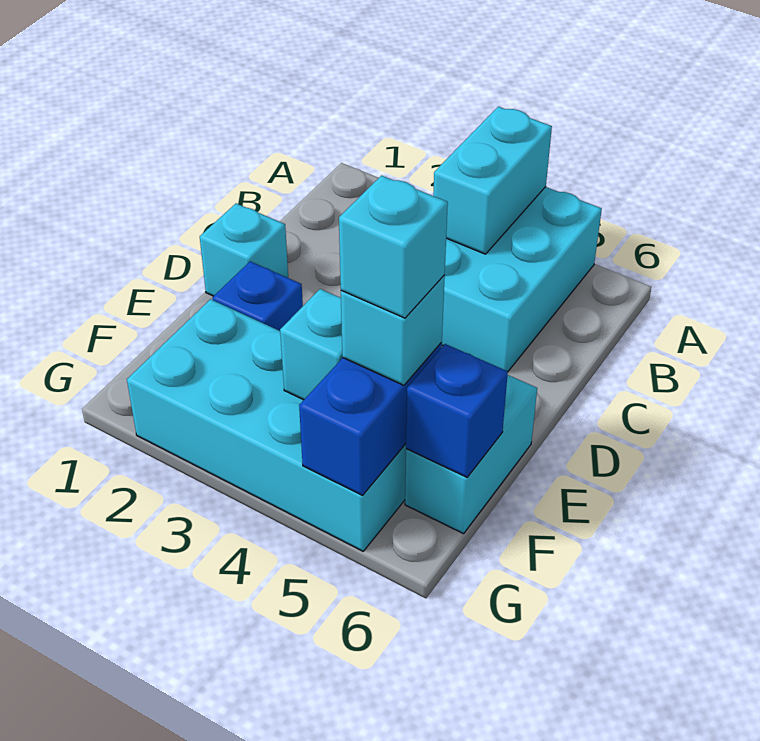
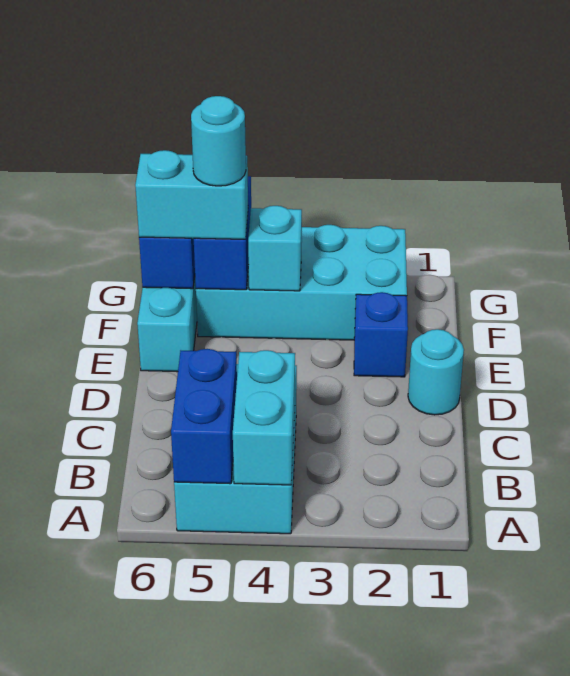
none -> blue 1x2 brick [171,349,237,484]
cyan 1x1 brick [200,203,288,296] -> cyan 1x1 round brick [408,329,464,415]
cyan 1x1 brick [341,275,445,385] -> cyan 1x2 brick [135,150,248,239]
cyan 1x1 brick [339,175,448,318] -> cyan 1x1 round brick [191,96,246,186]

